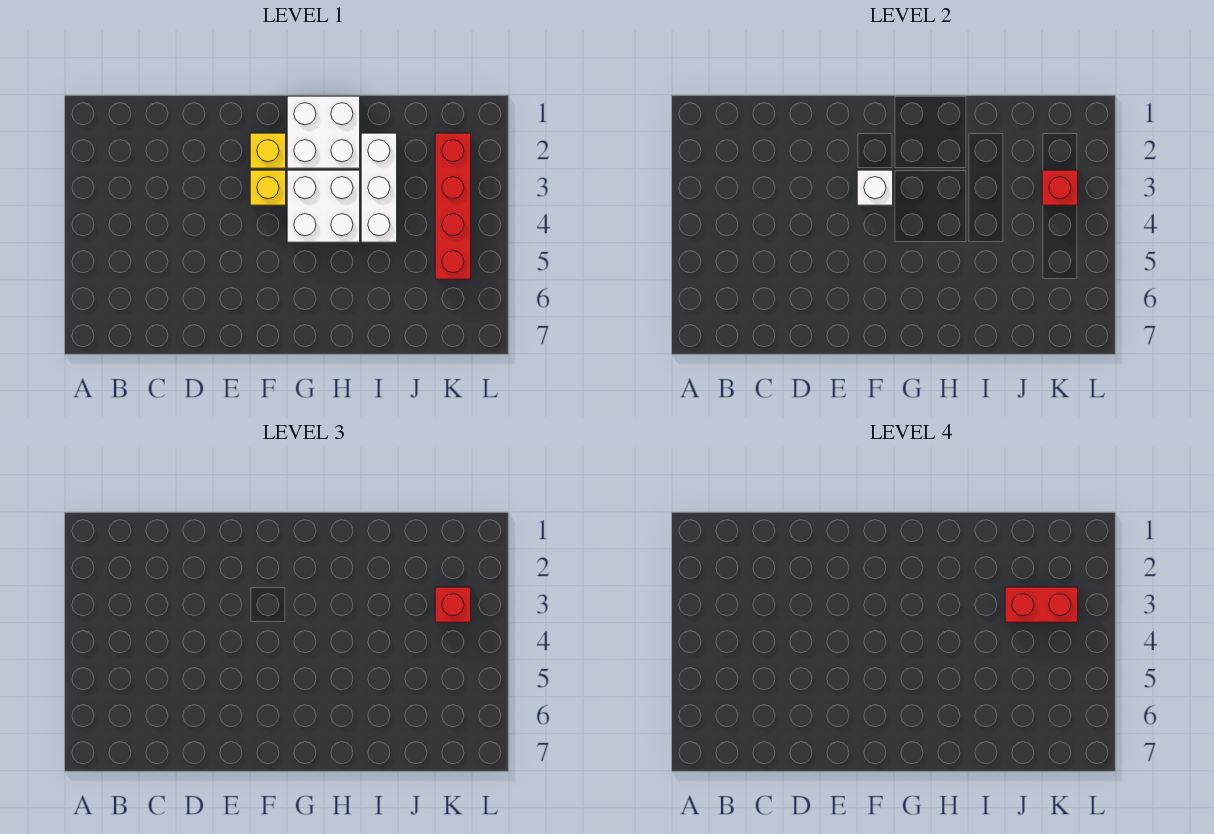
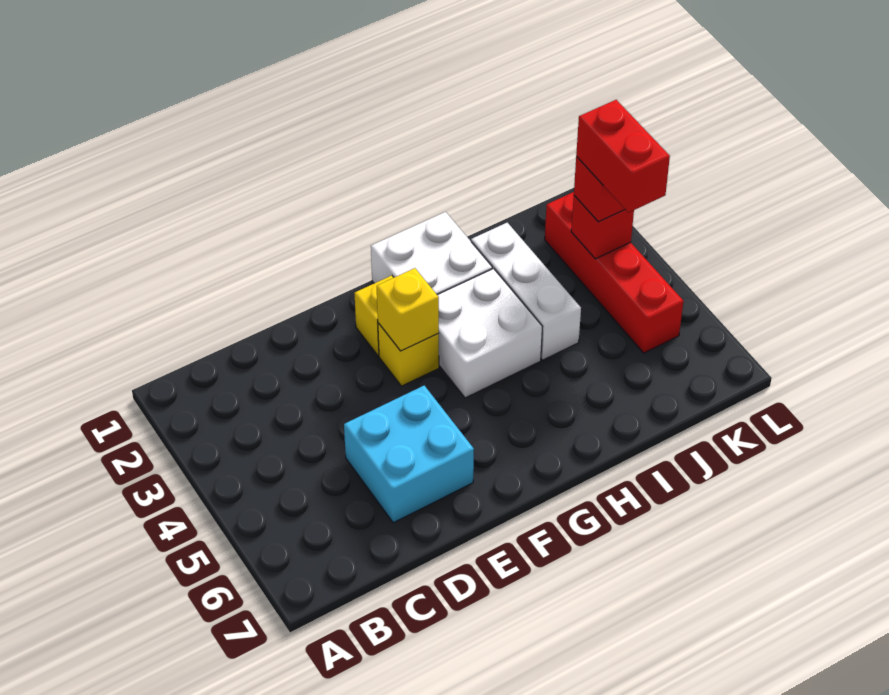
none -> cyan 2x2 brick [344,386,474,523]
white 1x1 brick [857,170,893,205] -> yellow 1x1 brick [377,268,439,351]
red 1x2 brick [1005,587,1078,622] -> red 1x2 brick turned to [576,100,670,213]

